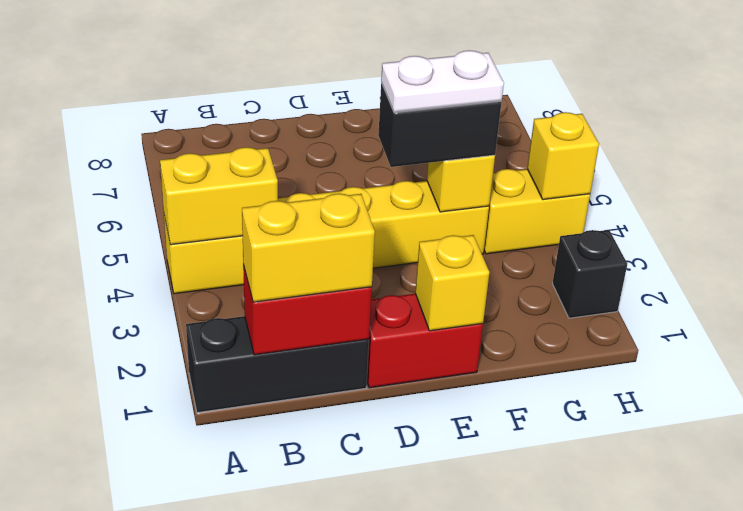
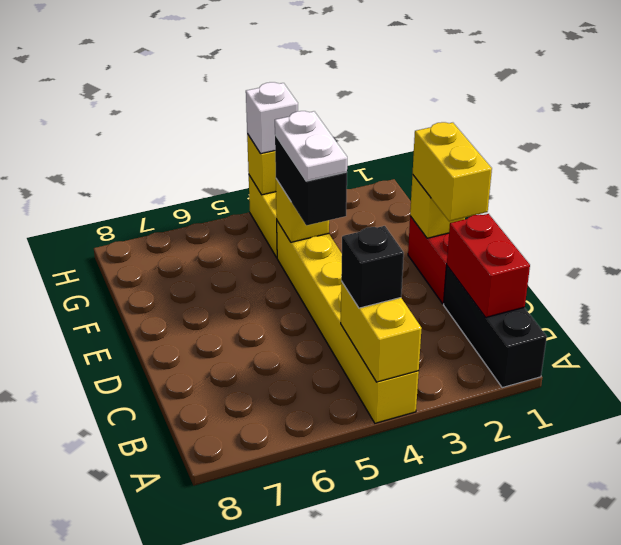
yellow 1x2 brick [242,194,375,302] -> yellow 1x2 brick moved to [413,122,492,221]
black 1x1 brick [553,230,627,318] -> black 1x1 brick moved to [341,226,404,308]
none -> white 1x1 brick [246,82,298,154]

